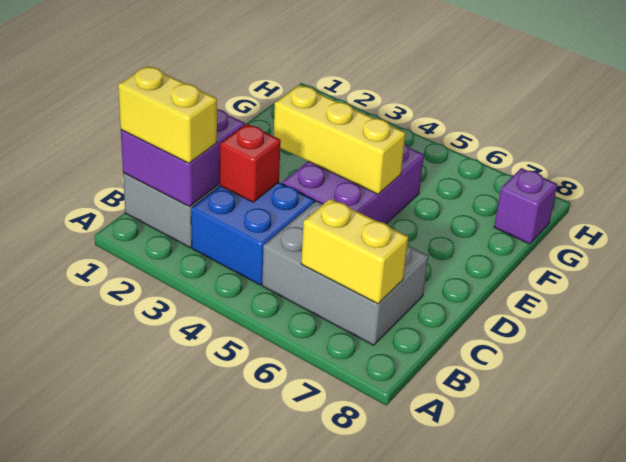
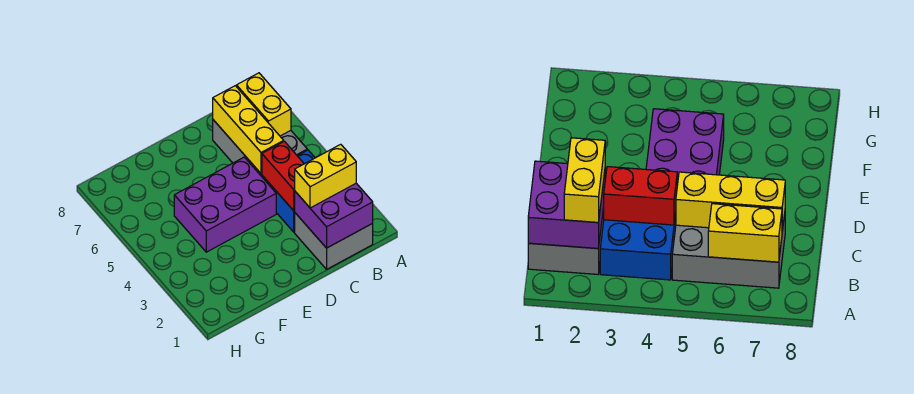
yellow 1x2 brick [118,66,217,163] -> yellow 1x2 brick turned to [295,144,356,208]
red 1x1 brick [220,124,281,202] -> red 1x2 brick [262,141,304,211]
yellow 1x3 brick [274,85,405,194] -> yellow 1x3 brick moved to [213,86,284,174]
purple 1x1 brick [494,168,557,244] -> none

